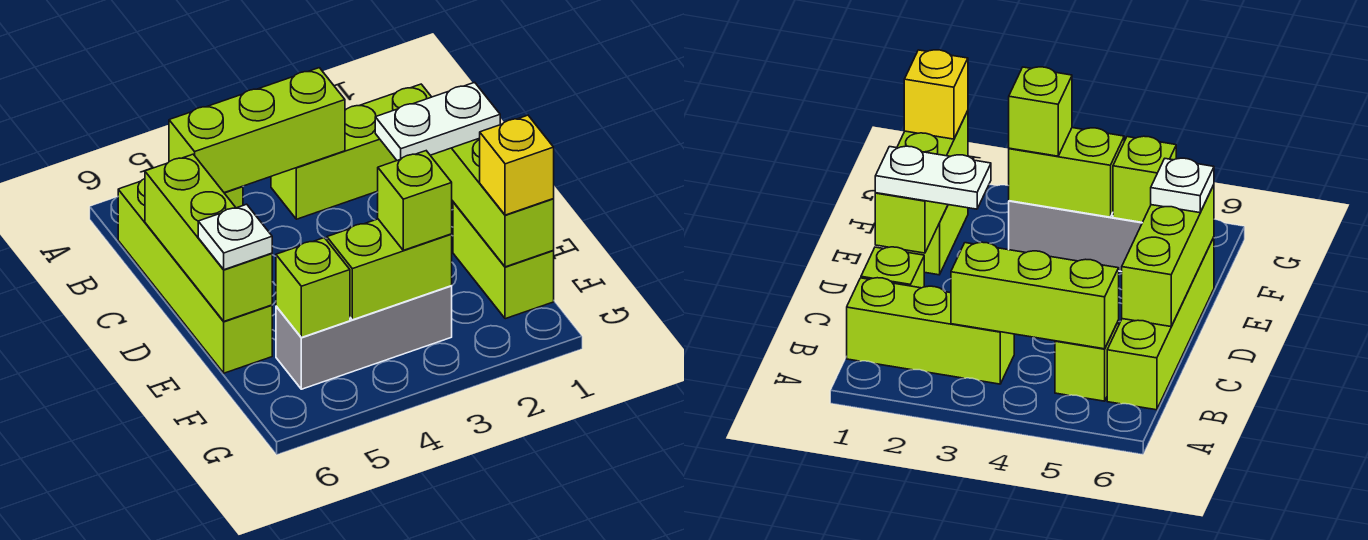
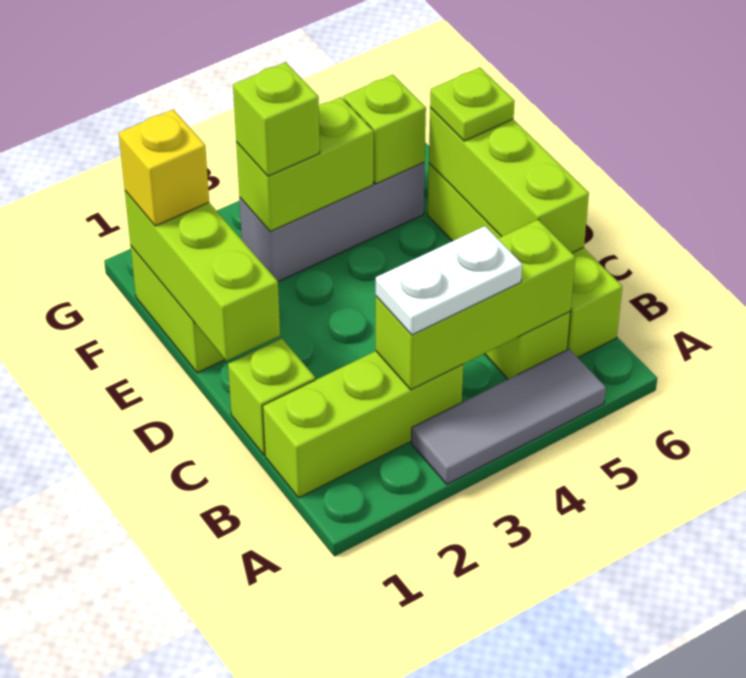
none -> grey 1x3 tile [412,349,606,484]
white 1x2 plate [375,82,500,160] -> white 1x2 plate moved to [376,226,522,335]
white 1x1 plate [198,204,272,270] -> lime 1x1 plate [430,67,515,141]

